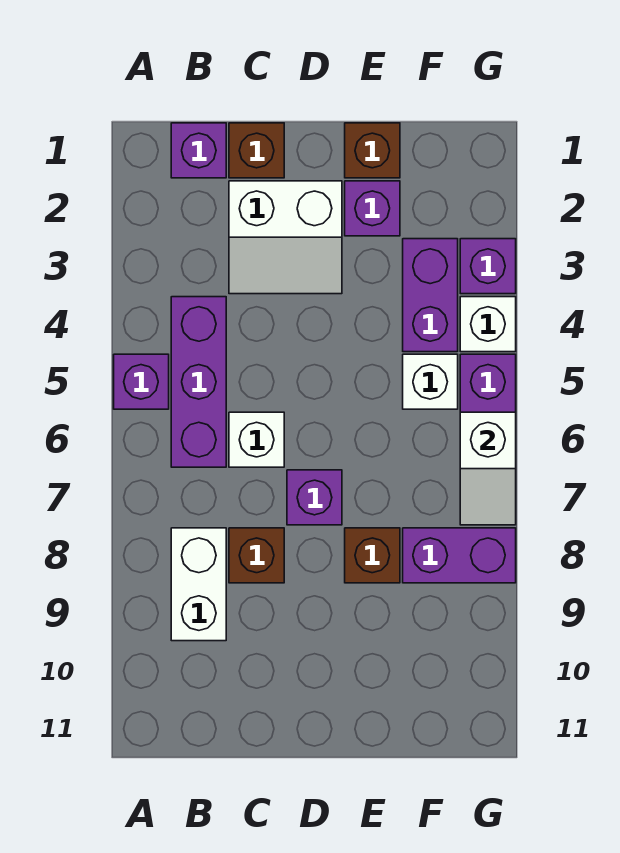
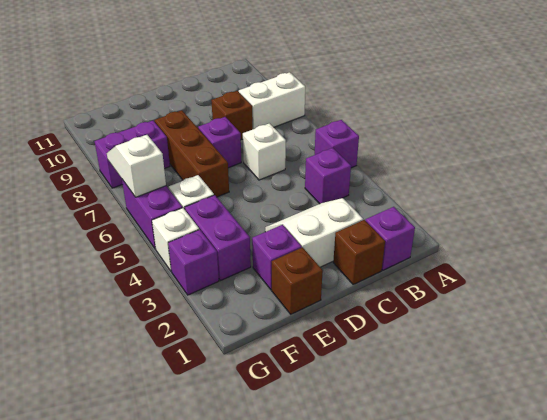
purple 1x3 brick [171,297,226,467] -> purple 1x1 brick [305,148,351,204]
white 1x2 brick [171,528,226,641] -> white 1x2 brick turned to [238,72,305,129]
brown 1x1 brick [345,528,400,583] -> brown 1x3 brick [155,110,229,197]

